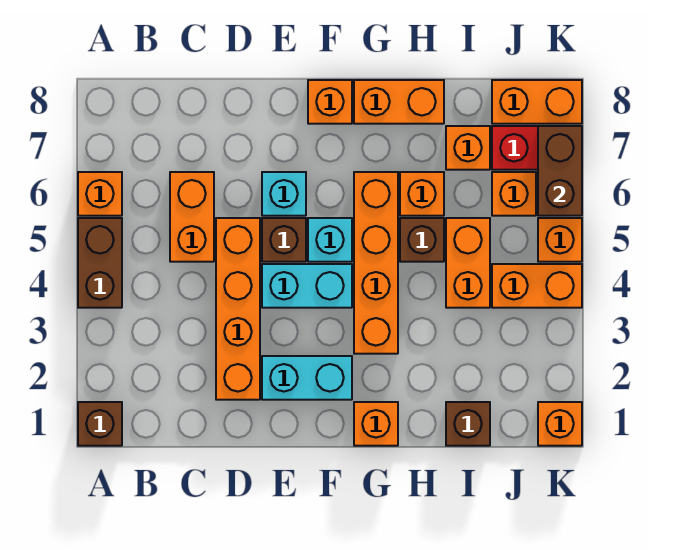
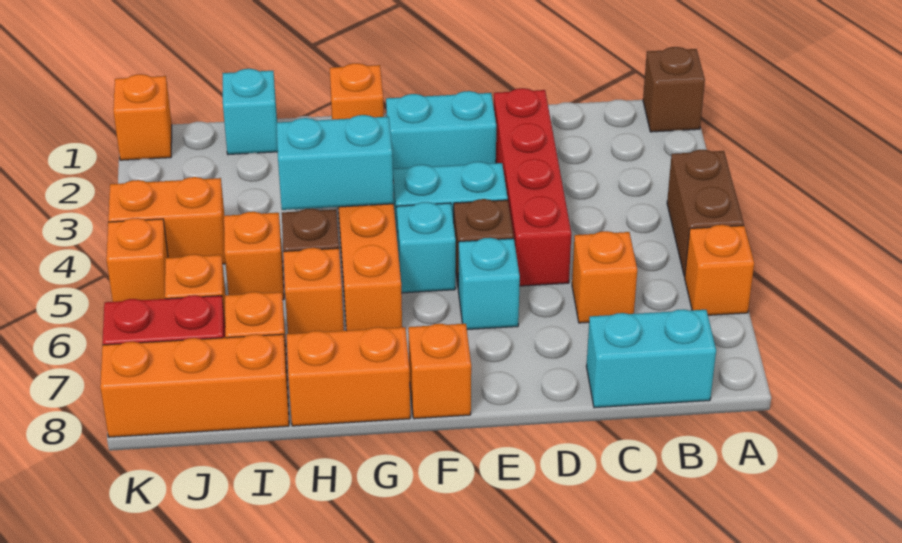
none -> cyan 1x2 brick [586,309,716,408]
orange 1x2 brick [170,172,214,262] -> orange 1x1 brick [572,231,637,323]
orange 1x4 brick [216,218,260,400] -> red 1x4 brick [494,88,571,286]
none -> cyan 1x2 brick [277,115,394,210]
brown 1x1 brick [446,402,490,446] -> cyan 1x1 brick [222,69,278,155]
orange 1x2 brick [446,218,490,308] -> orange 1x1 brick [224,212,284,300]
orange 1x2 brick [492,80,582,124] -> orange 1x3 brick [100,334,289,437]
brown 1x2 brick [538,126,582,216] -> none

